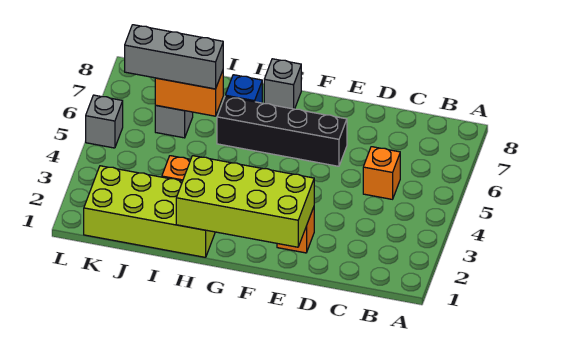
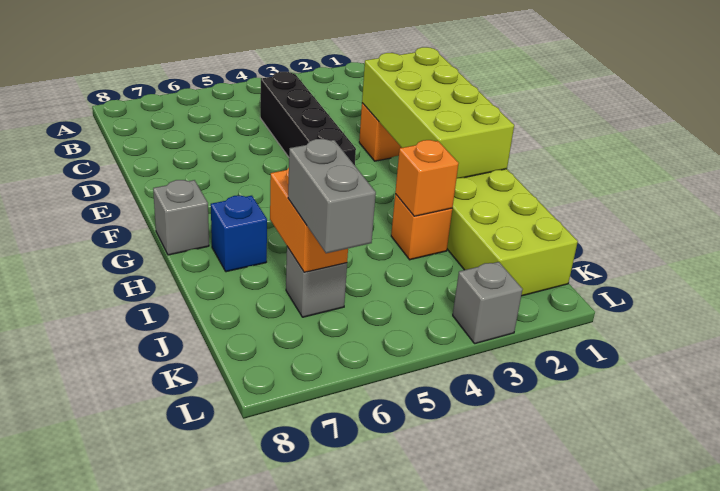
orange 1x1 brick [363,147,400,199] -> orange 1x1 brick moved to [395,140,459,216]
black 1x4 brick [217,96,347,166] -> black 1x4 brick moved to [260,72,356,165]
grey 1x3 brick [125,25,223,89] -> grey 1x2 brick [288,139,376,253]
grey 1x1 brick [86,95,123,148] -> grey 1x1 brick moved to [453,262,523,344]

